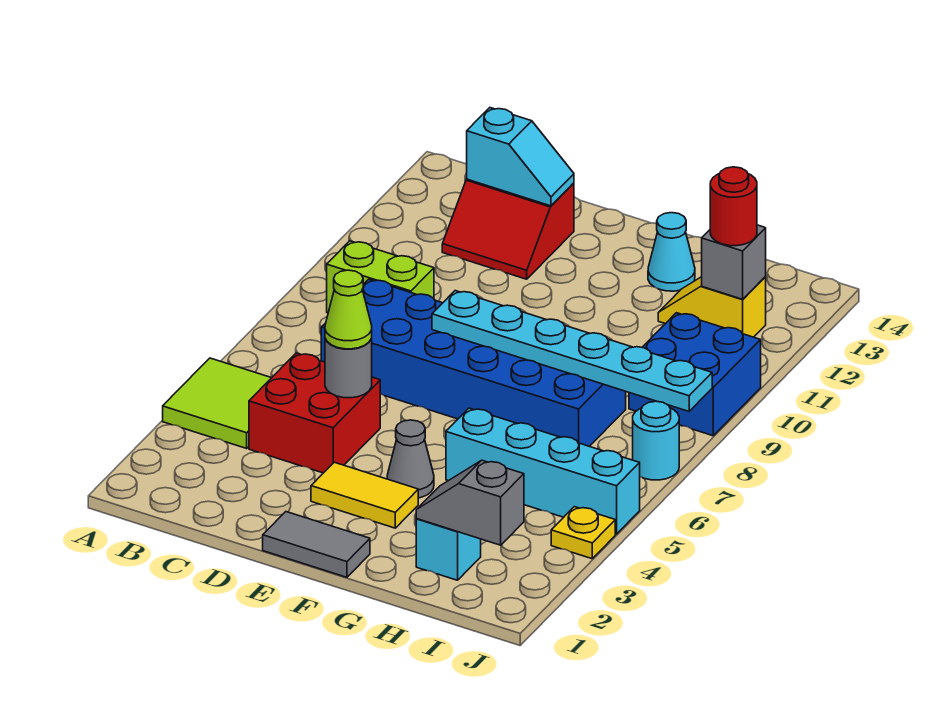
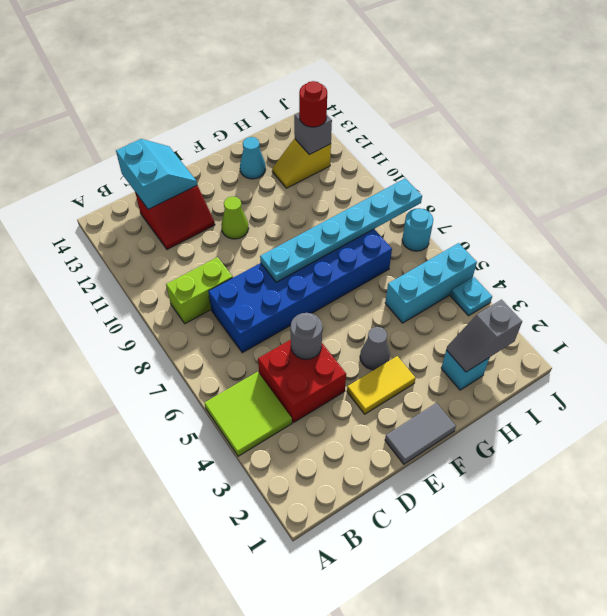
cyan 1x2 slope [467,108,574,206] -> cyan 2x2 slope [116,139,197,209]
lime 1x1 cone [325,270,372,349] -> lime 1x1 cone moved to [221,196,249,239]
cyan 1x4 brick [446,408,640,534] -> cyan 1x3 brick [385,243,477,323]
blue 2x2 brick [629,313,761,436] -> none
yellow 1x1 plate [551,507,615,559] -> cyan 1x1 plate [451,277,492,316]

